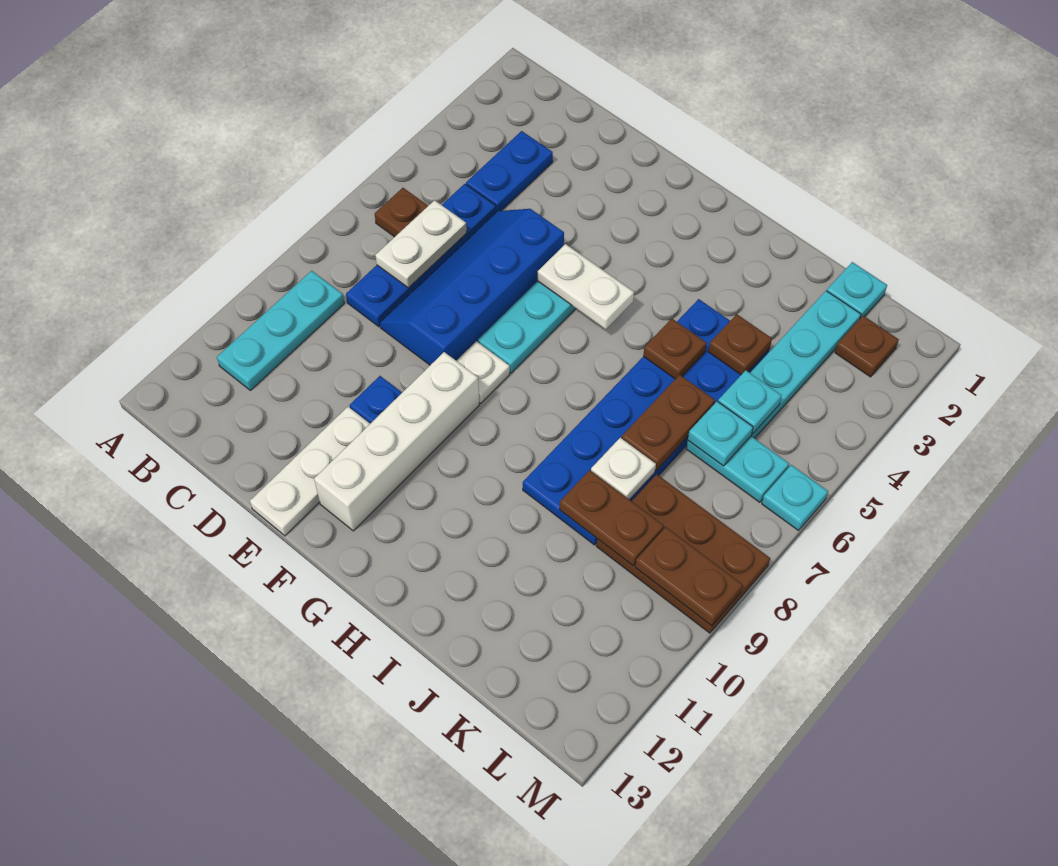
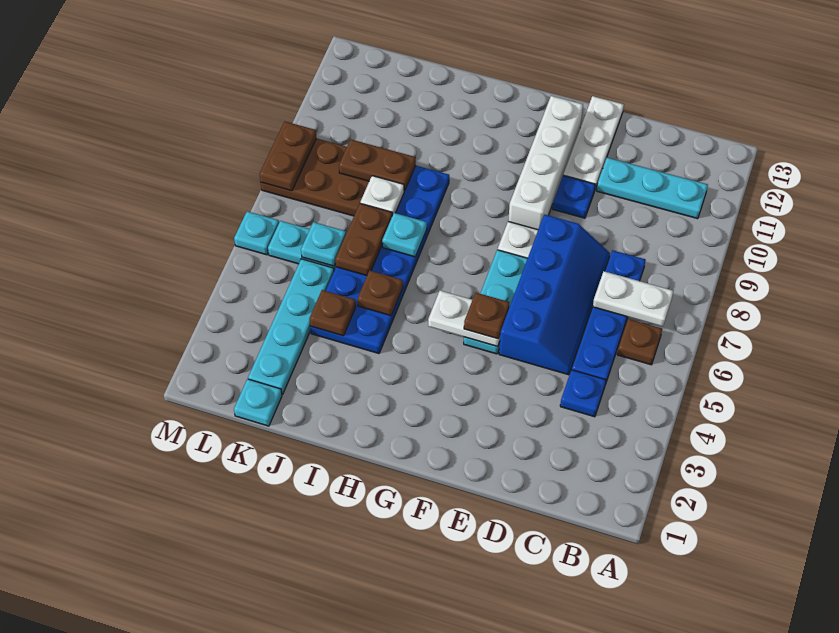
cyan 1x3 plate [217,271,344,390] -> cyan 1x3 plate turned to [597,158,708,219]
blue 1x2 plate [466,131,553,212] -> blue 1x1 plate [560,370,606,417]
white 1x2 plate [375,200,467,288] -> white 1x2 plate turned to [593,271,673,327]
cyan 1x1 plate [718,370,782,434] -> cyan 1x1 plate moved to [382,213,427,257]
brown 1x1 plate [835,316,899,377] -> brown 1x1 plate moved to [464,293,510,339]
brown 1x2 plate [635,527,743,626] -> brown 1x2 plate turned to [260,122,316,191]

